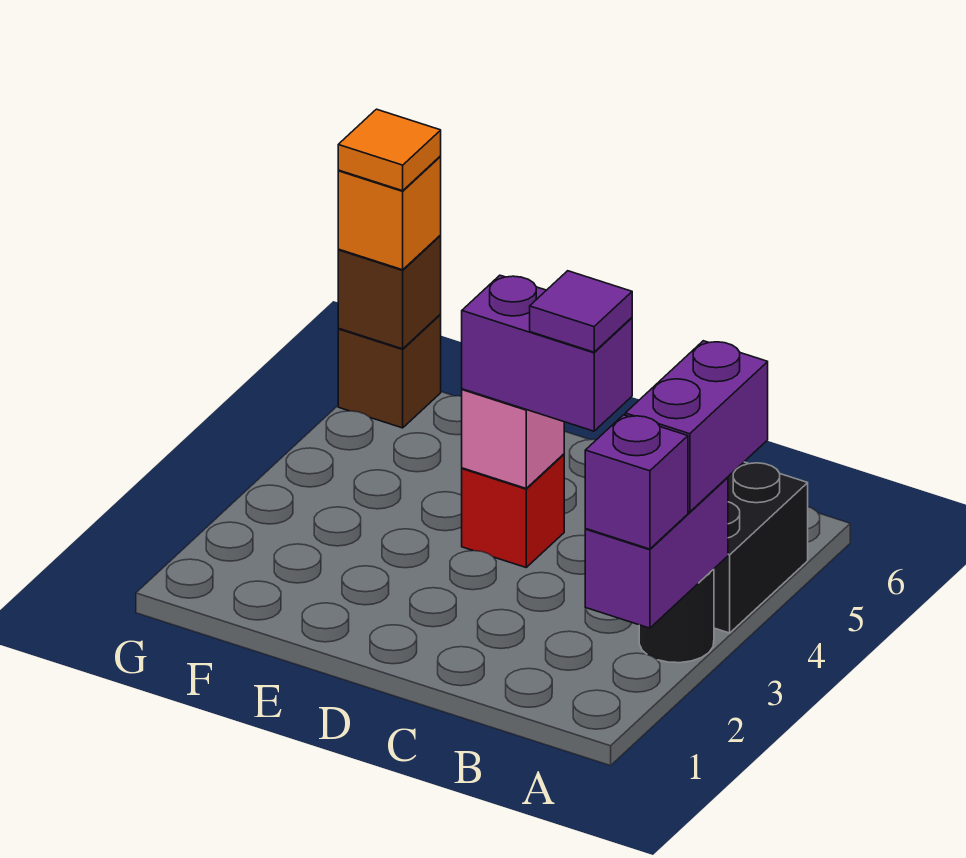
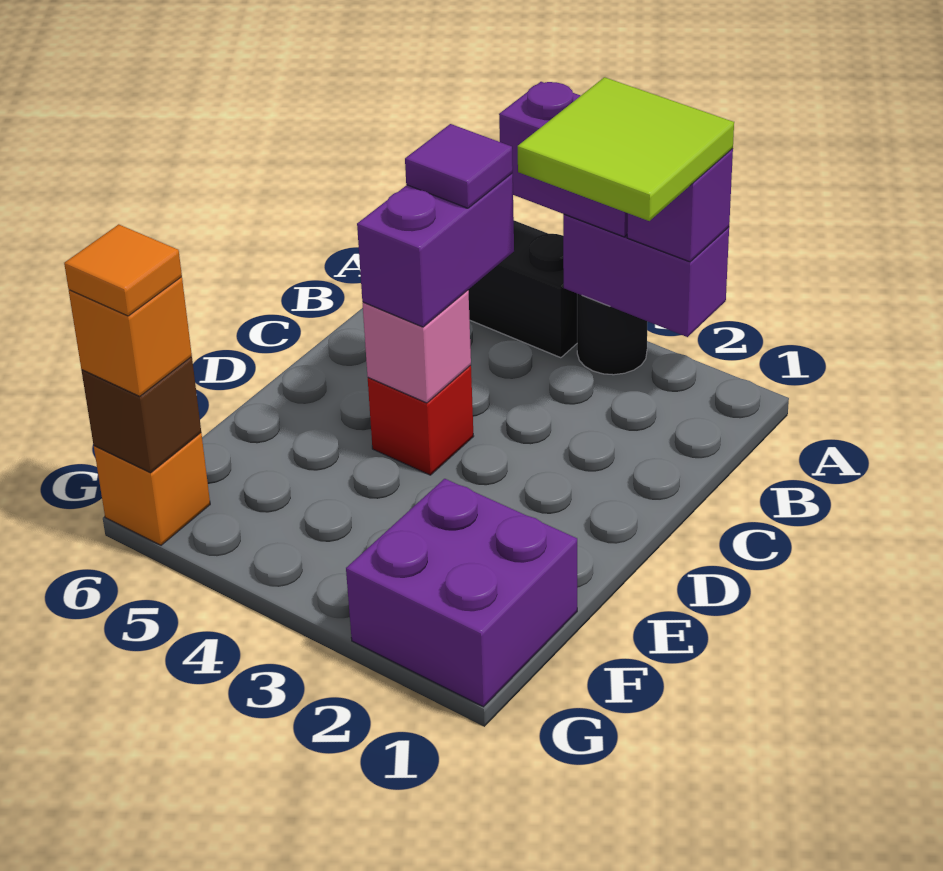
none -> lime 2x2 tile [518,77,734,221]
none -> purple 2x2 brick [346,479,577,707]
brown 1x1 brick [338,315,441,428] -> orange 1x1 brick [94,433,210,545]

